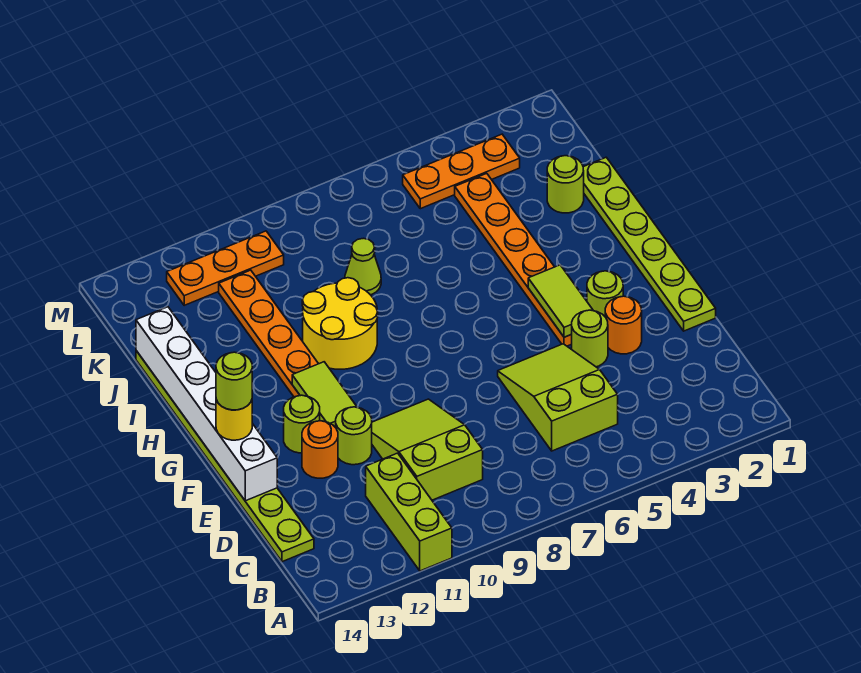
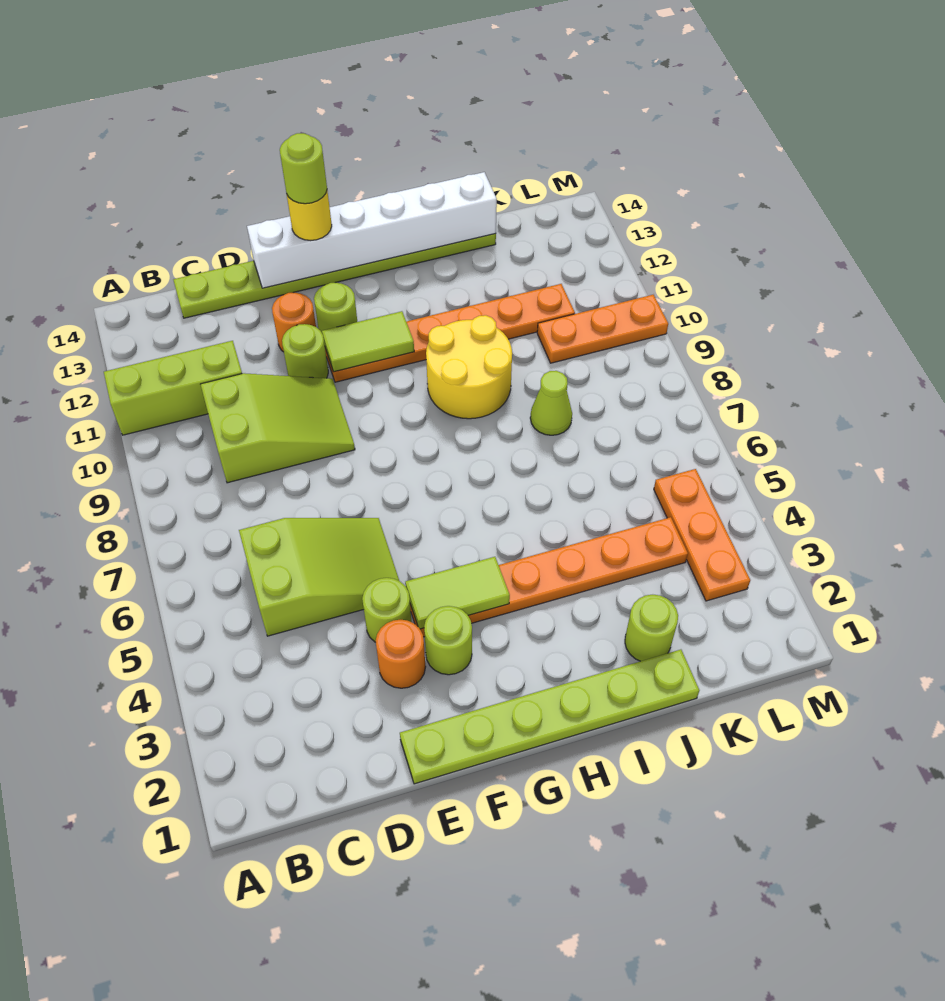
orange 1x3 plate [167,231,284,305] -> orange 1x3 plate turned to [537,295,668,363]

